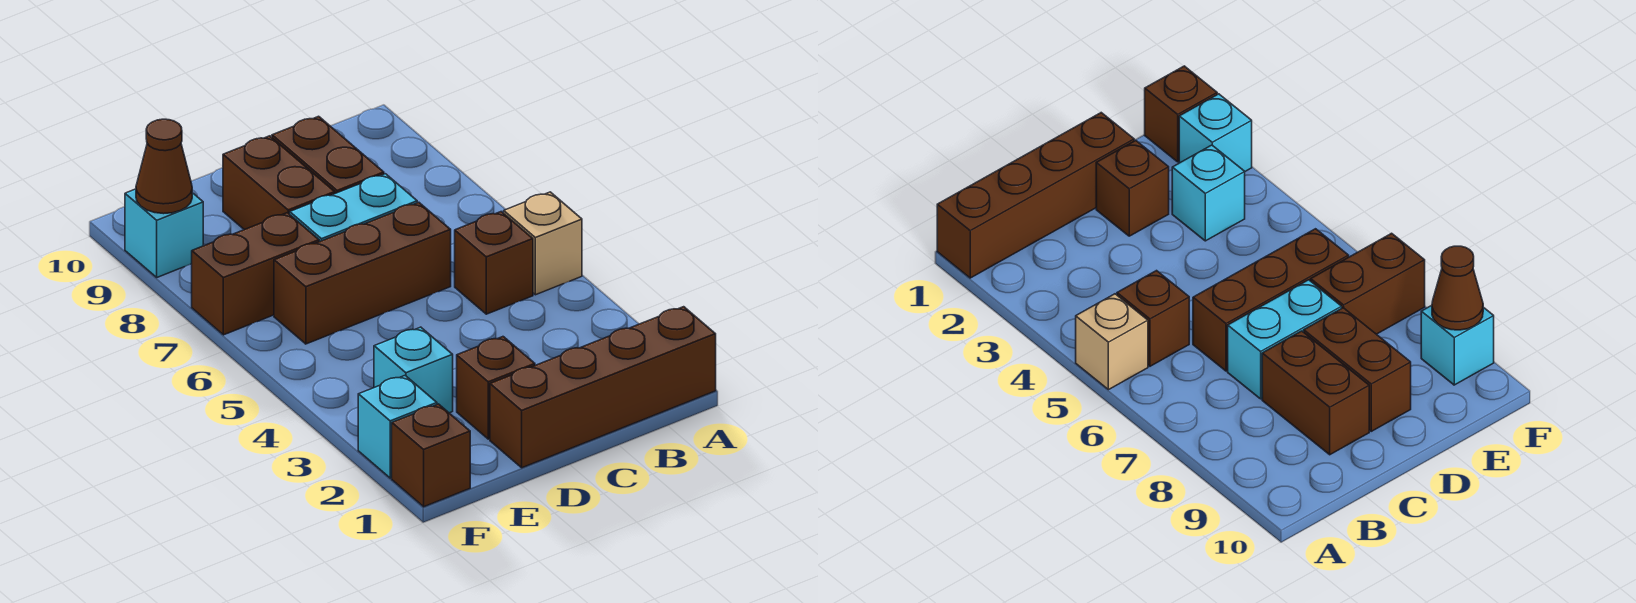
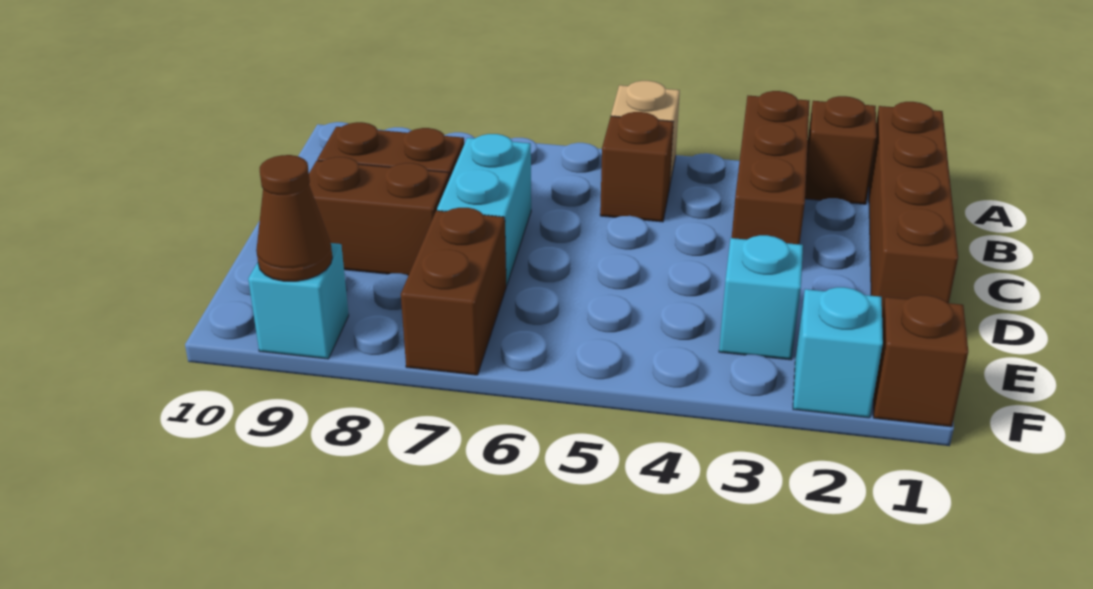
brown 1x3 brick [274,202,451,344] -> brown 1x3 brick moved to [732,91,810,244]
brown 1x1 brick [457,337,535,439] -> brown 1x1 brick moved to [805,96,877,204]

